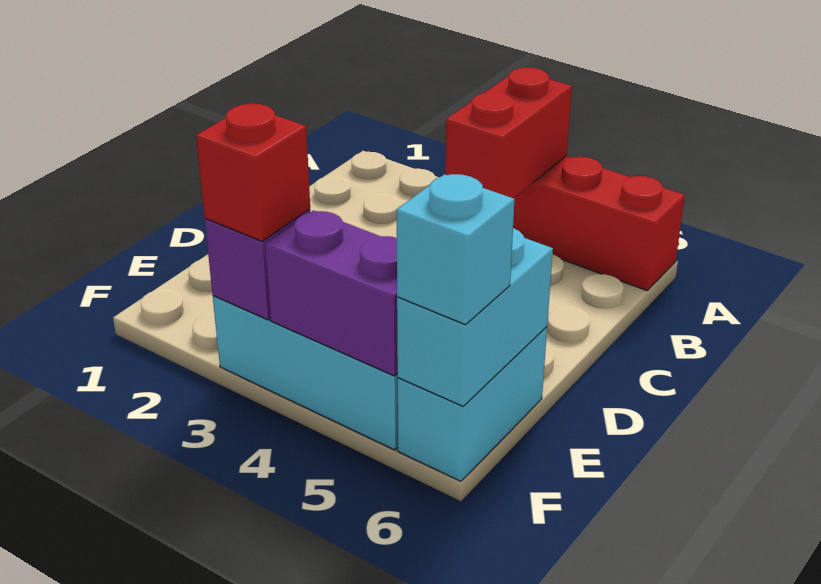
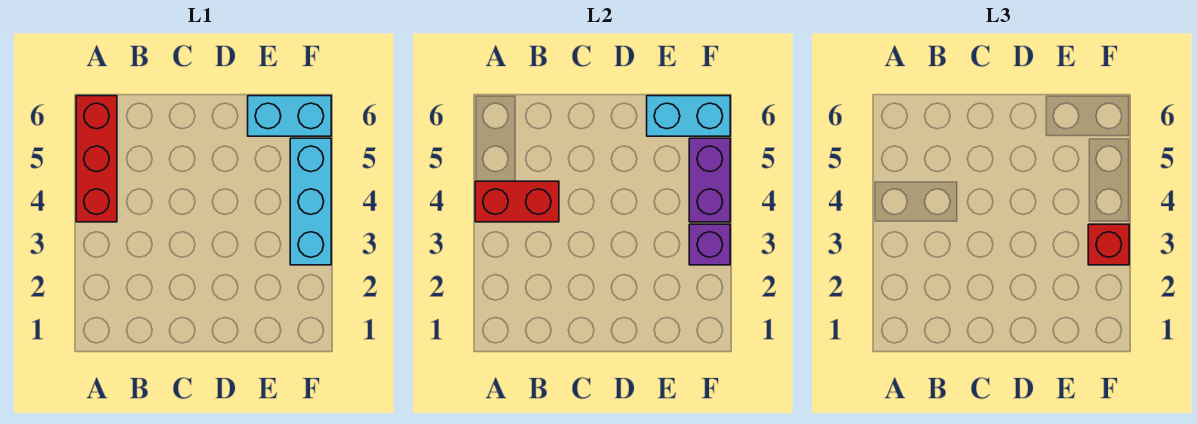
cyan 1x1 brick [396,174,514,325] -> none

